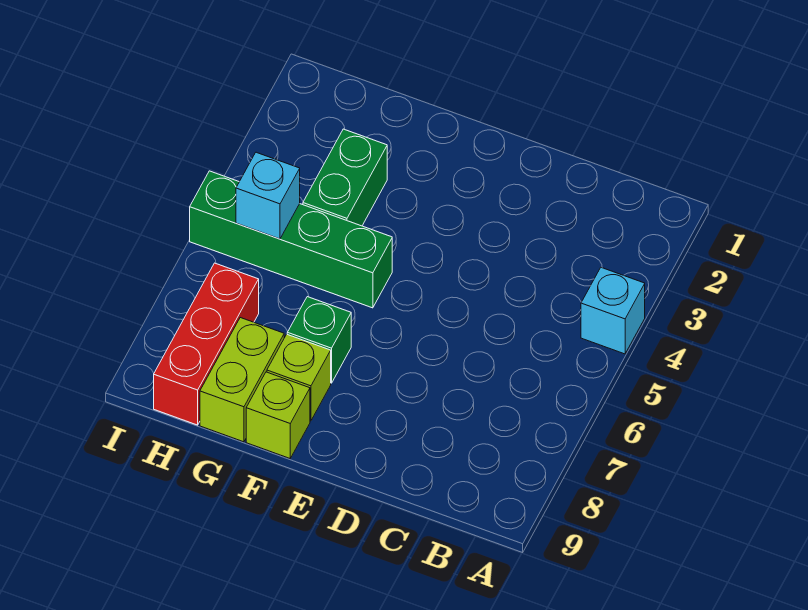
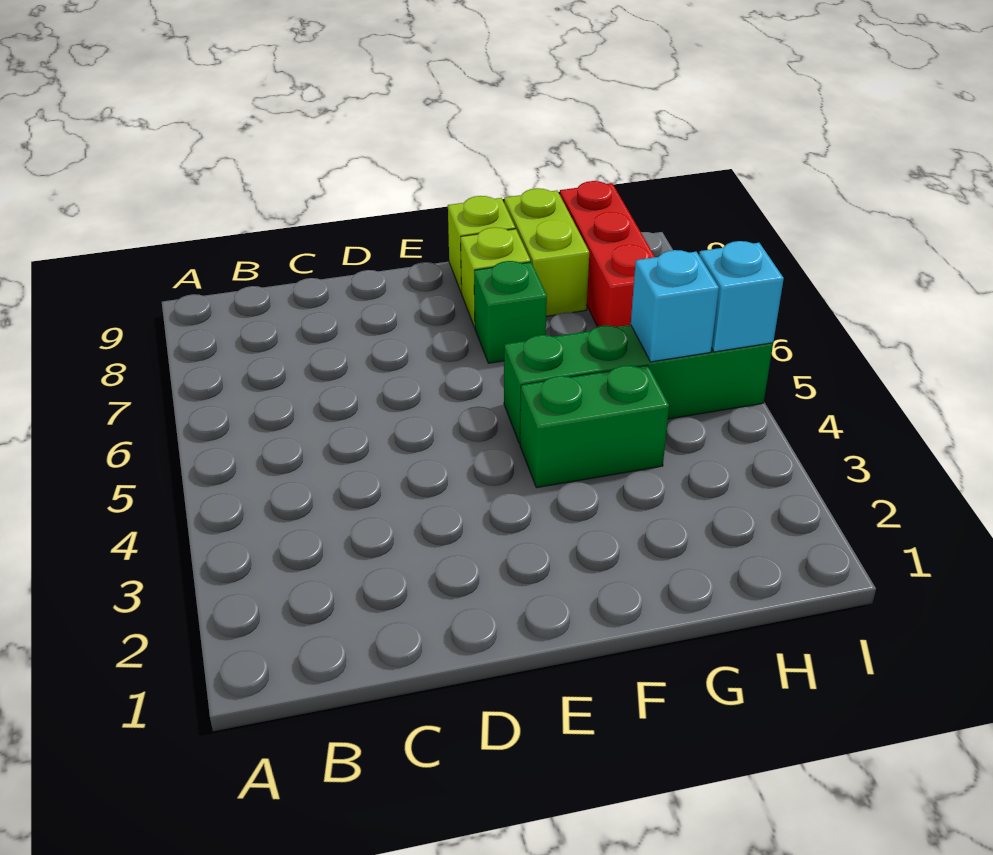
cyan 1x1 brick [581,268,645,354] -> cyan 1x1 brick moved to [699,241,784,352]
green 1x2 brick [303,129,387,226] -> green 1x2 brick turned to [520,365,669,488]

